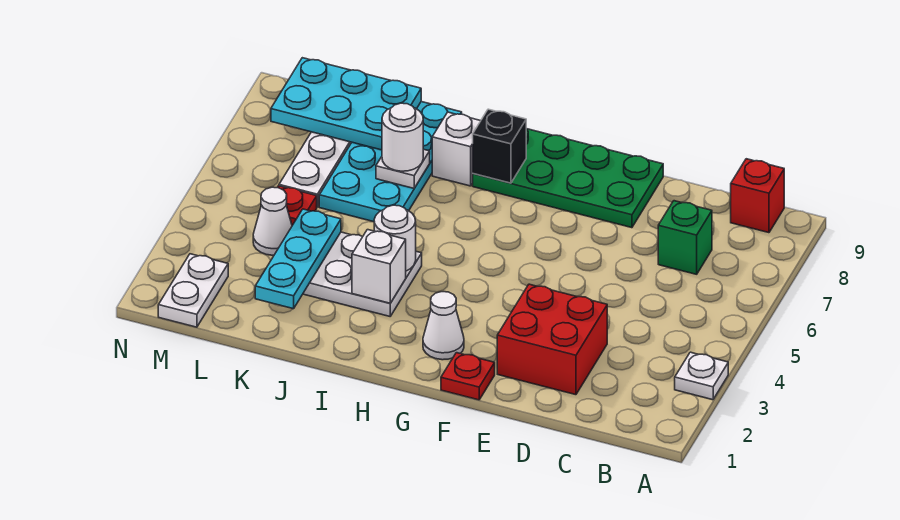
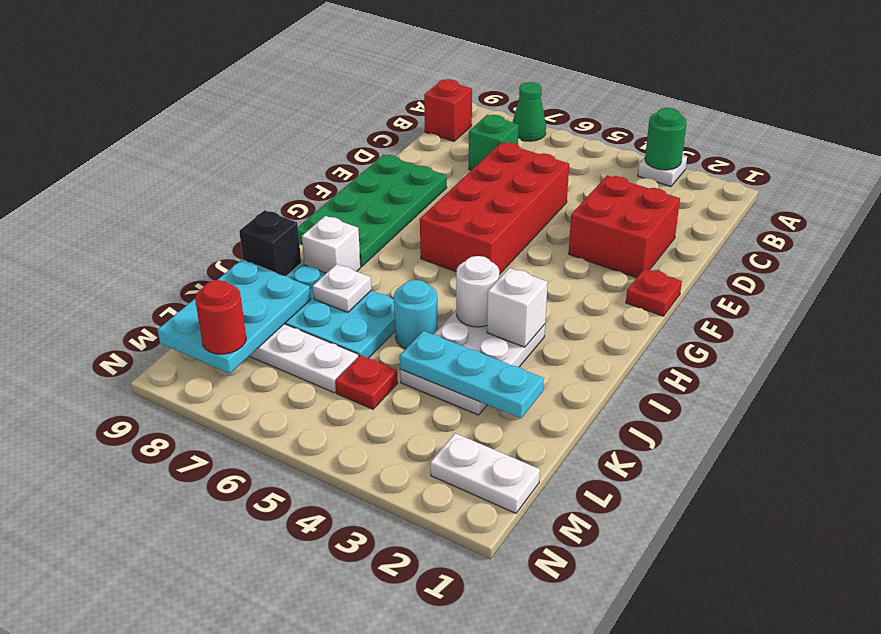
none -> green 1x1 round brick [645,108,687,170]
none -> green 1x1 cone [513,82,546,141]
none -> red 2x4 brick [420,142,569,274]
white 1x1 cone [423,292,464,360] -> none
black 1x1 brick [473,109,526,183] -> black 1x1 brick moved to [239,210,301,276]
none -> cyan 1x1 round brick [394,280,438,349]
white 1x1 round brick [382,103,423,171] -> none
white 1x1 cone [253,187,292,255] -> none
none -> red 1x1 round brick [195,280,246,354]

